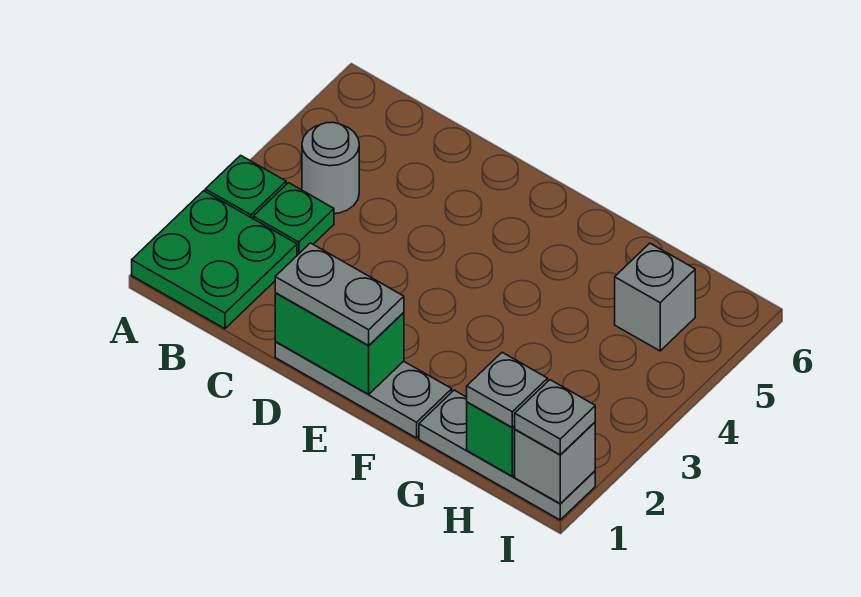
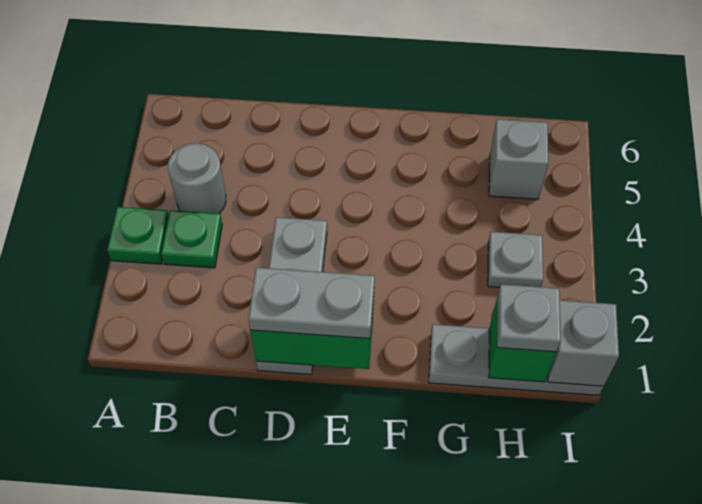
green 2x2 plate [132,191,297,329] -> none
grey 1x3 plate [275,341,452,438] -> grey 1x3 plate turned to [256,217,327,375]
grey 1x1 plate [515,380,595,455] -> grey 1x1 plate moved to [488,232,543,288]

